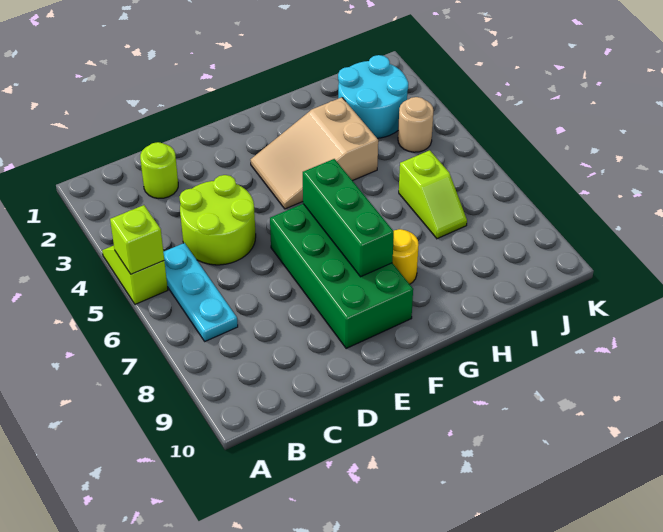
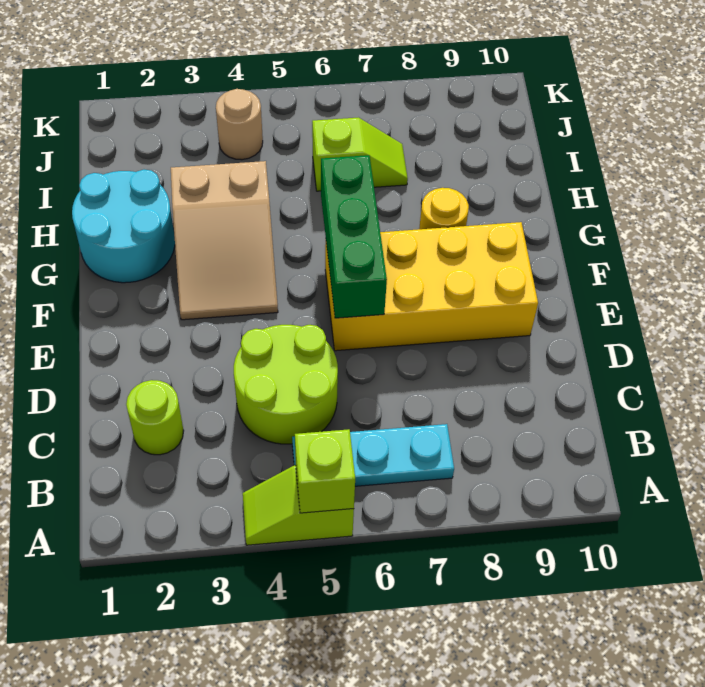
green 2x4 brick [270,204,413,349] -> yellow 2x4 brick [325,222,538,351]
green 1x3 brick [303,159,394,277] -> green 1x3 brick turned to [321,155,387,318]
cyan 2x2 round brick [338,55,408,138] -> cyan 2x2 round brick moved to [72,169,175,283]

